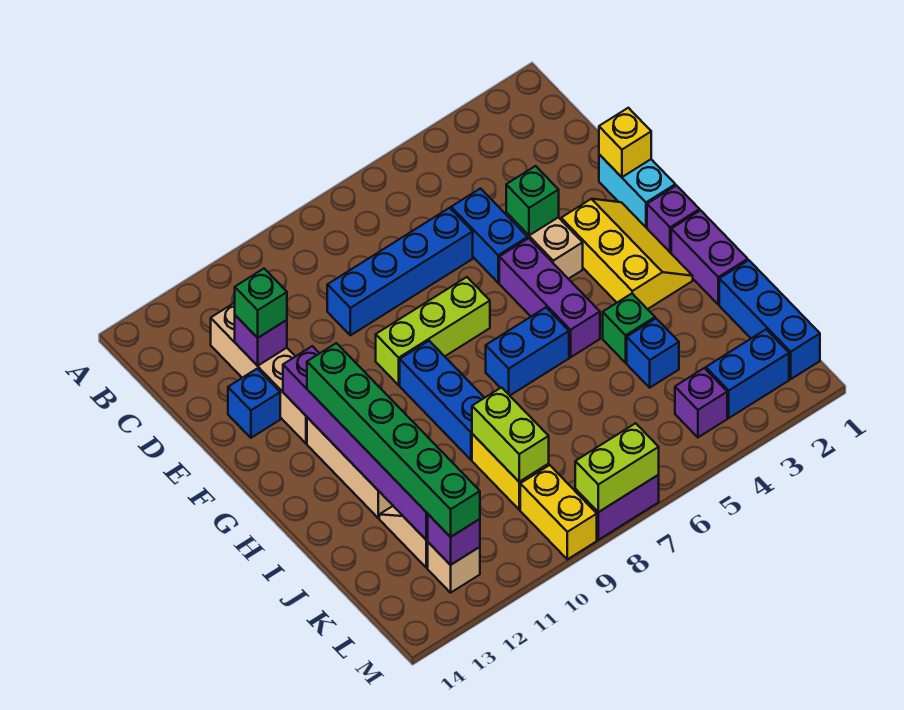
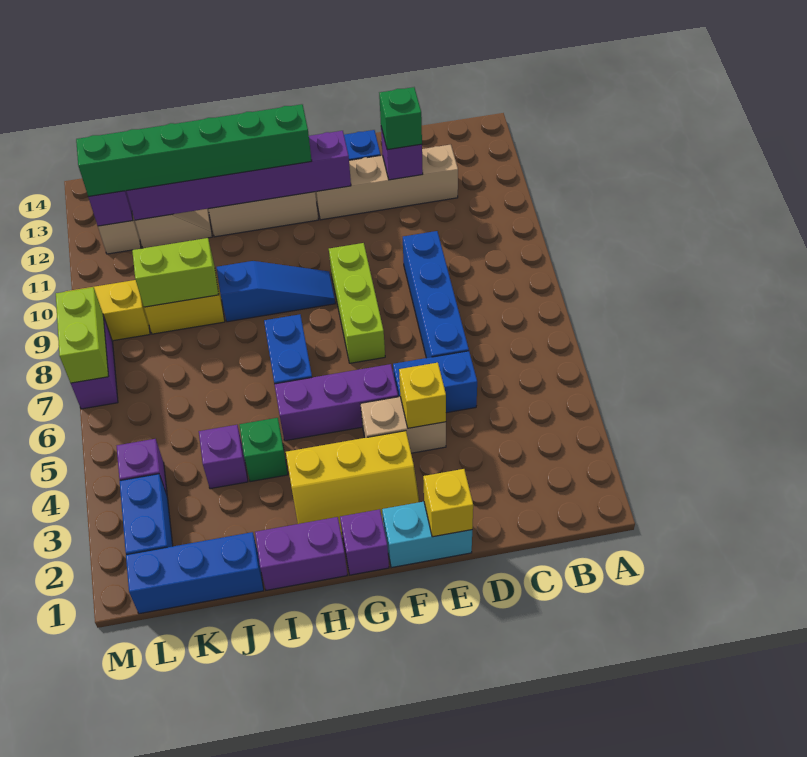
green 1x1 brick [506,166,559,235] -> yellow 1x1 brick [399,363,446,428]
blue 1x3 brick [400,341,484,460] -> blue 1x3 slope [217,261,335,322]
blue 1x1 brick [627,319,679,388] -> purple 1x1 brick [199,425,248,489]

